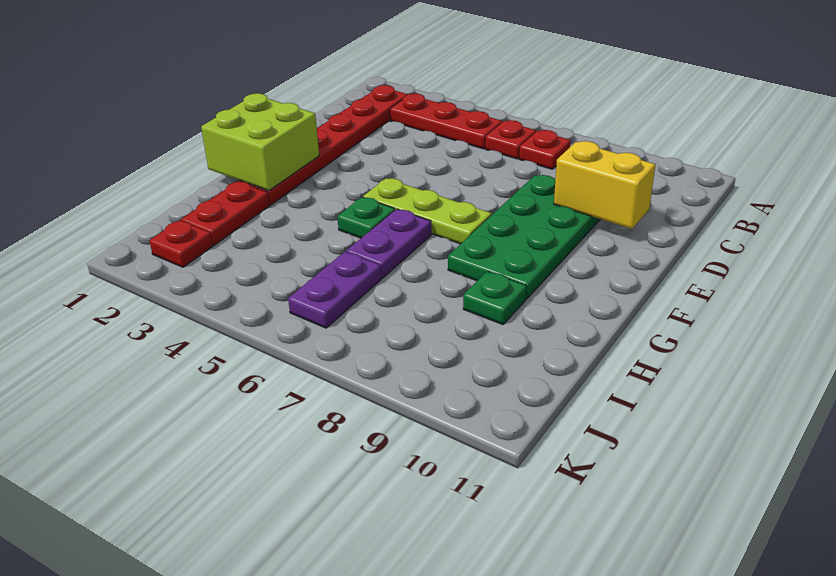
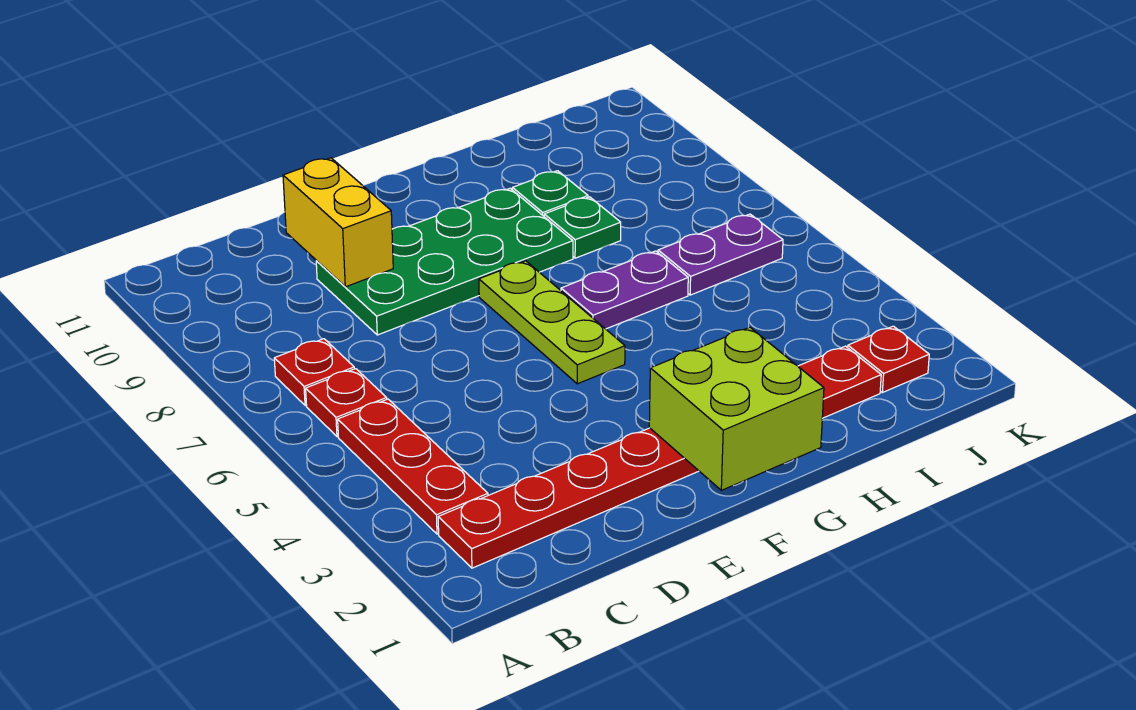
green 1x1 plate [337,197,395,238] -> green 1x1 plate moved to [544,197,621,258]

